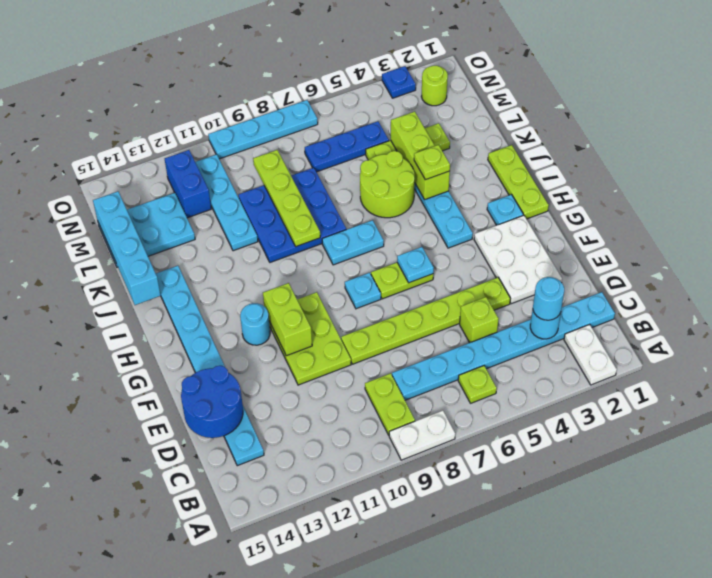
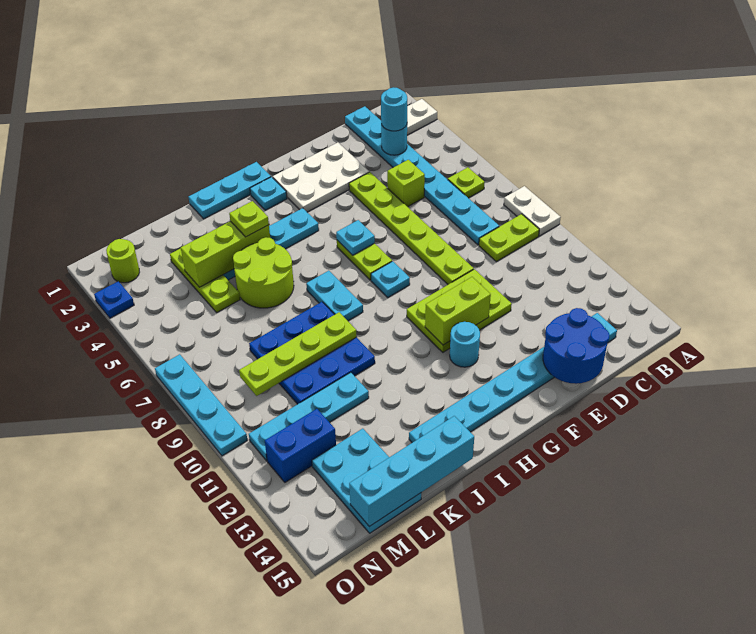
lime 1x3 plate [488,145,549,219] -> cyan 1x3 plate [189,162,271,219]
blue 1x3 plate [305,121,389,172] -> none

